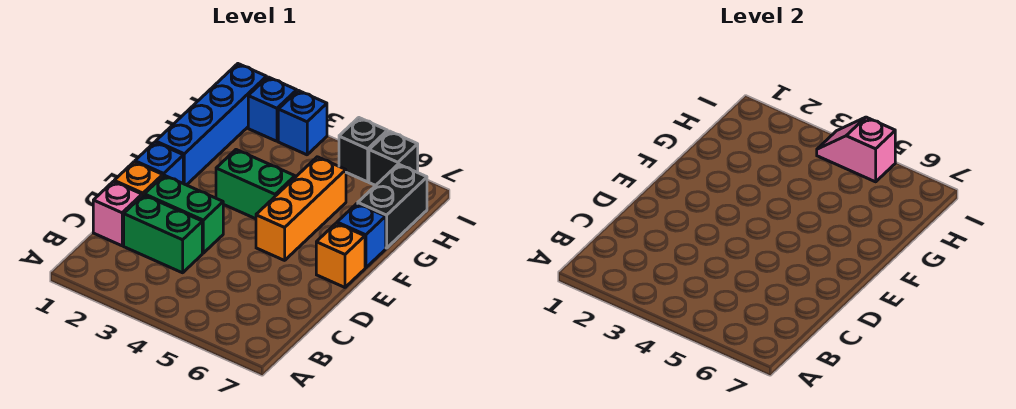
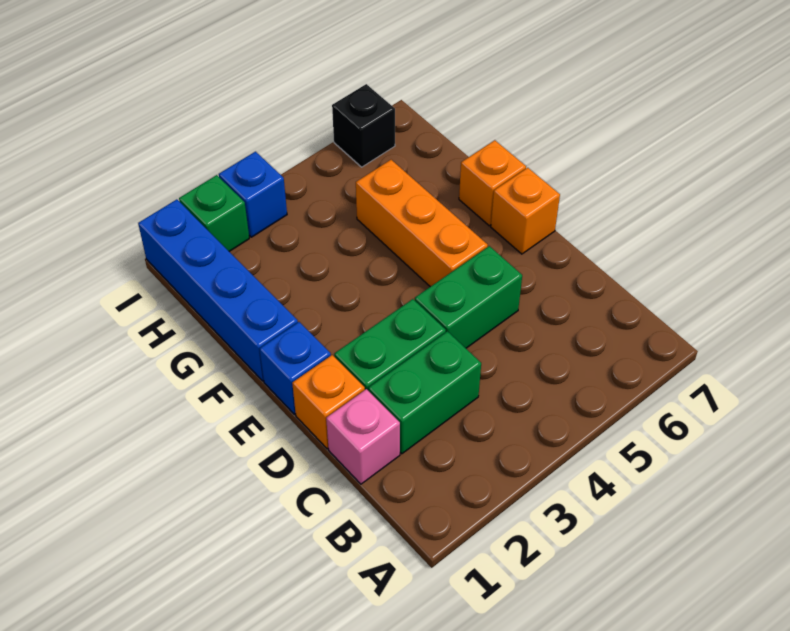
green 1x2 brick [216,150,295,219] -> green 1x2 brick moved to [415,246,522,348]
blue 1x1 brick [337,204,386,268] -> orange 1x1 brick [459,140,526,226]
black 1x2 brick [358,164,427,248] -> none
blue 1x1 brick [248,77,297,141] -> green 1x1 brick [179,175,249,251]
pink 1x2 slope [817,117,895,182] -> none
black 1x1 brick [339,118,387,182] -> none

